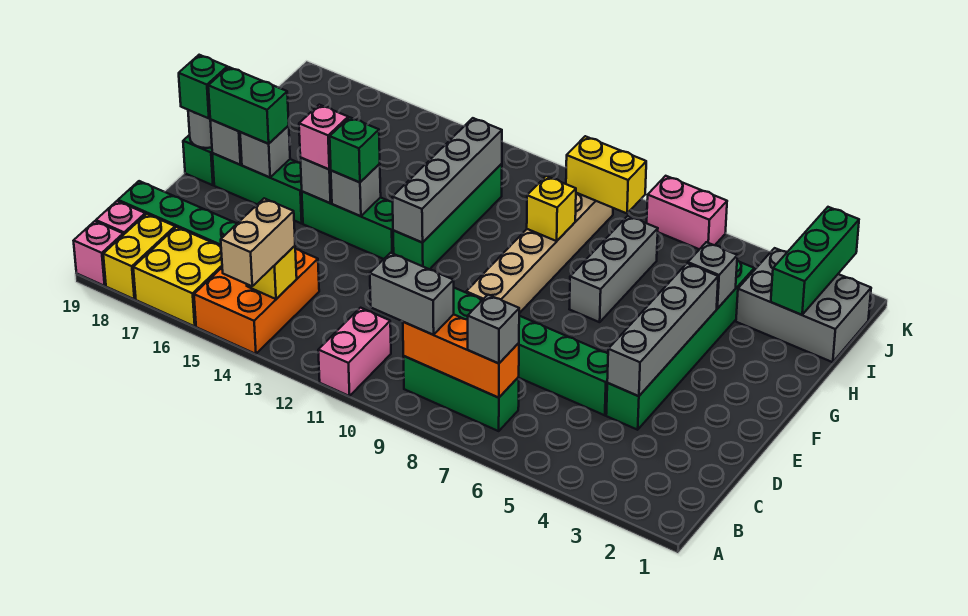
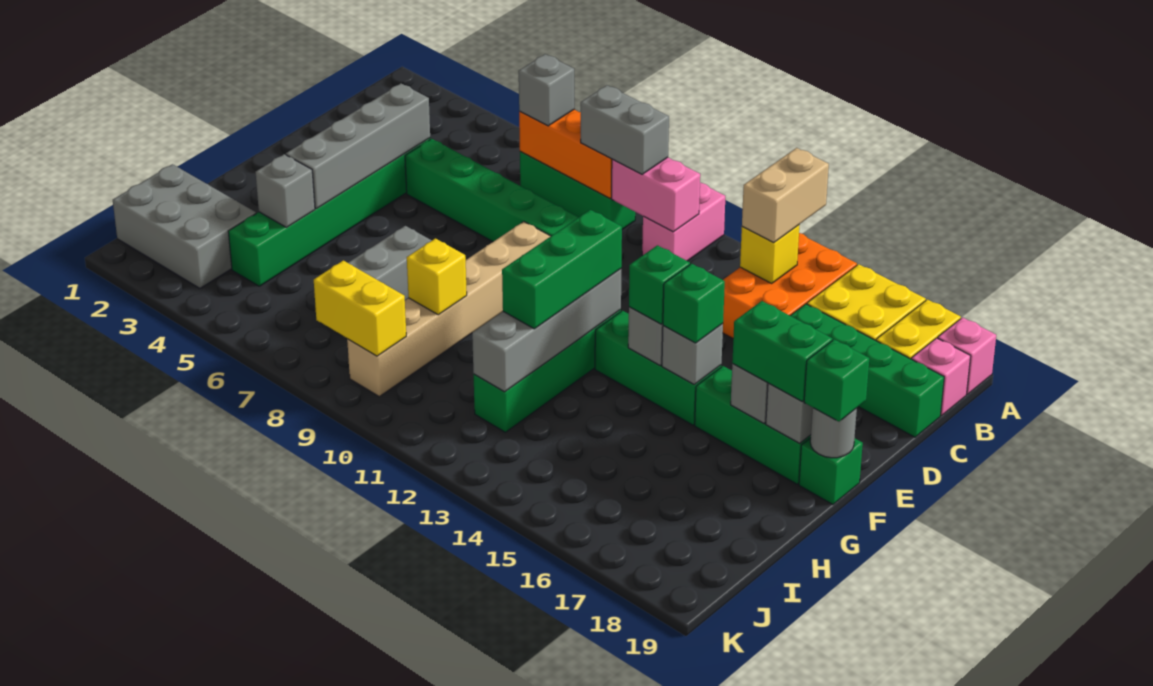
pink 1x1 brick [299,105,348,169] -> green 1x1 brick [663,264,725,343]
green 1x3 brick [771,207,859,315] -> green 1x3 brick moved to [502,210,622,329]
pink 1x2 brick [647,176,727,249] -> pink 1x2 brick moved to [612,157,700,232]

